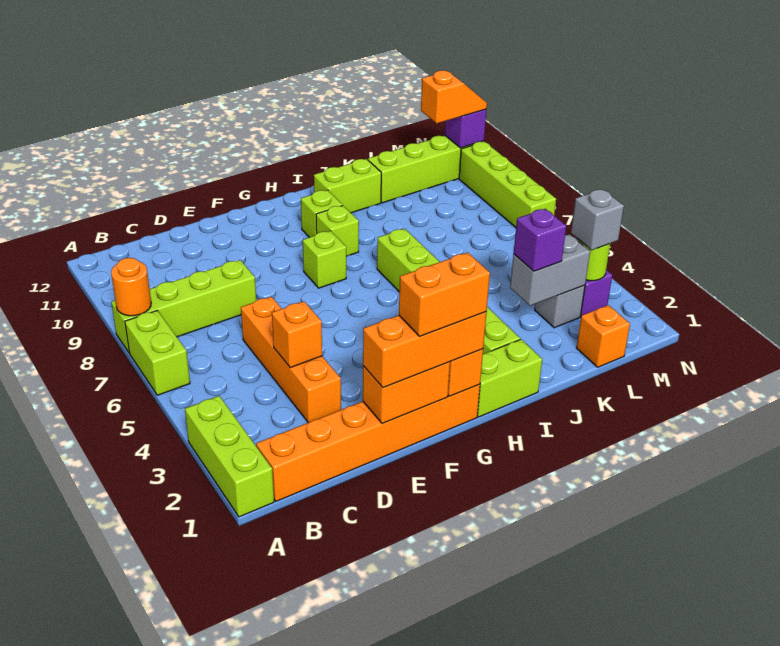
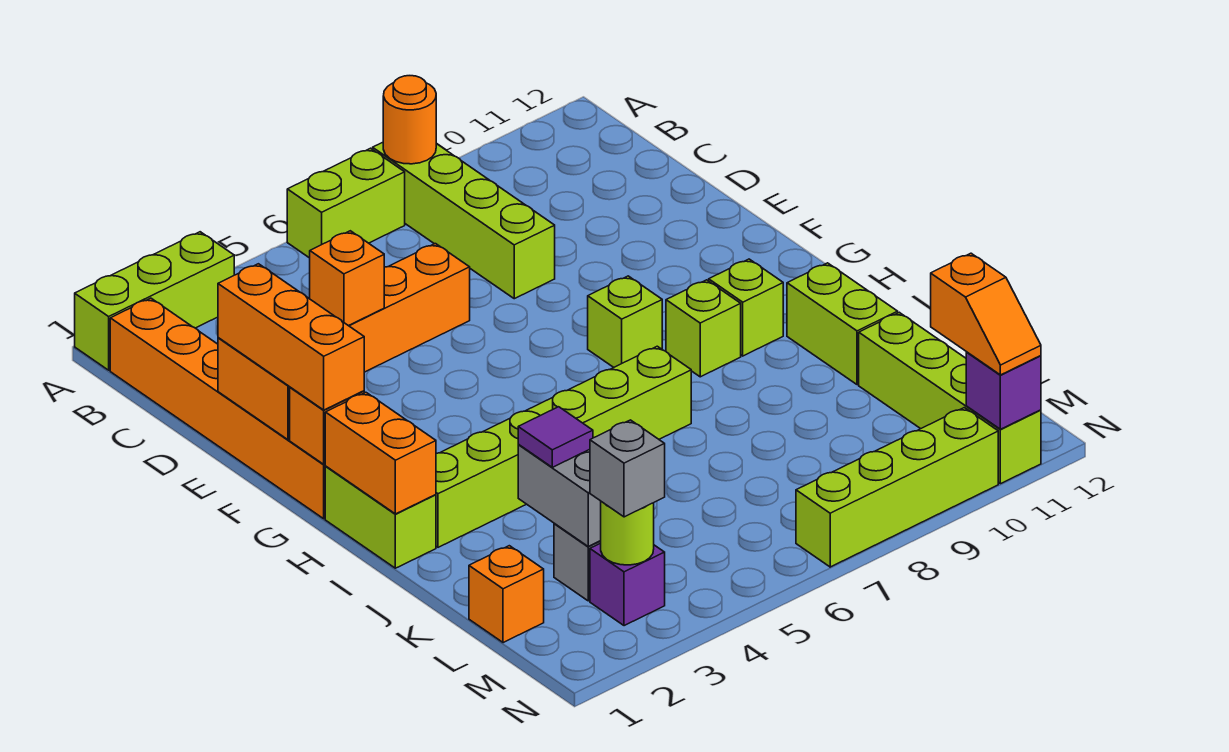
orange 1x2 brick [399,253,490,336] -> orange 1x2 brick moved to [325,392,436,514]
purple 1x1 brick [514,209,566,271] -> purple 1x1 tile [518,407,593,467]

